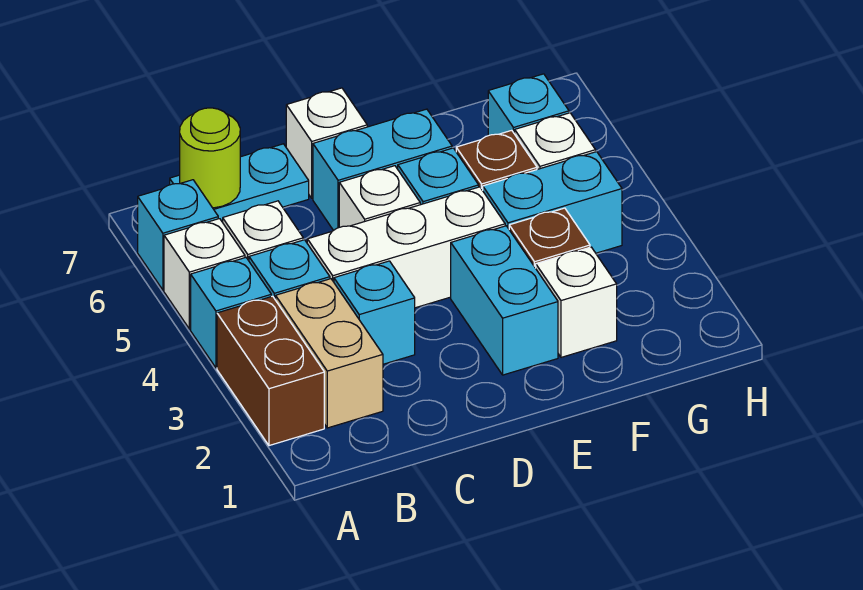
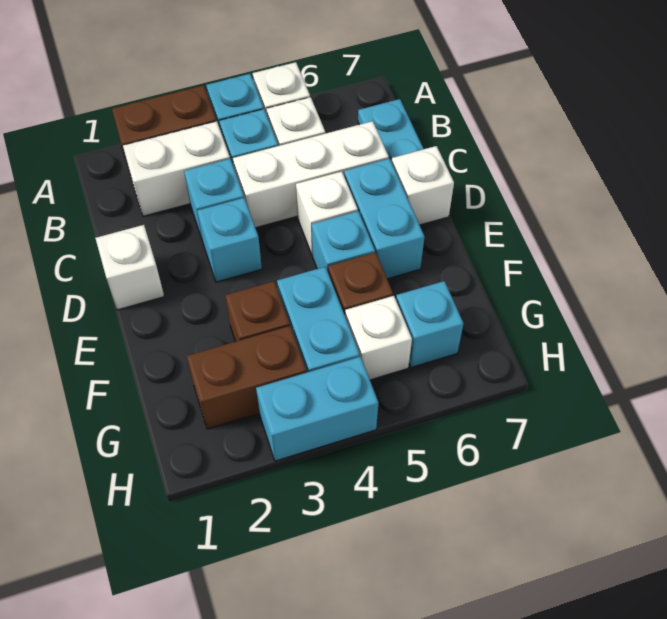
cyan 1x1 brick [138,180,218,290] -> cyan 1x1 brick moved to [197,198,262,282]
tan 1x2 brick [276,279,383,428] -> white 1x2 brick [123,121,230,216]
lime 1x1 round brick [180,108,240,208] -> none
white 1x3 brick [307,187,505,308] -> white 1x3 brick turned to [233,121,389,228]
cyan 1x2 brick [451,226,558,375] -> cyan 1x2 brick moved to [256,357,379,461]
white 1x1 brick [536,247,617,357] -> white 1x1 brick moved to [95,225,164,310]
none -> brown 1x2 brick [187,326,307,429]

